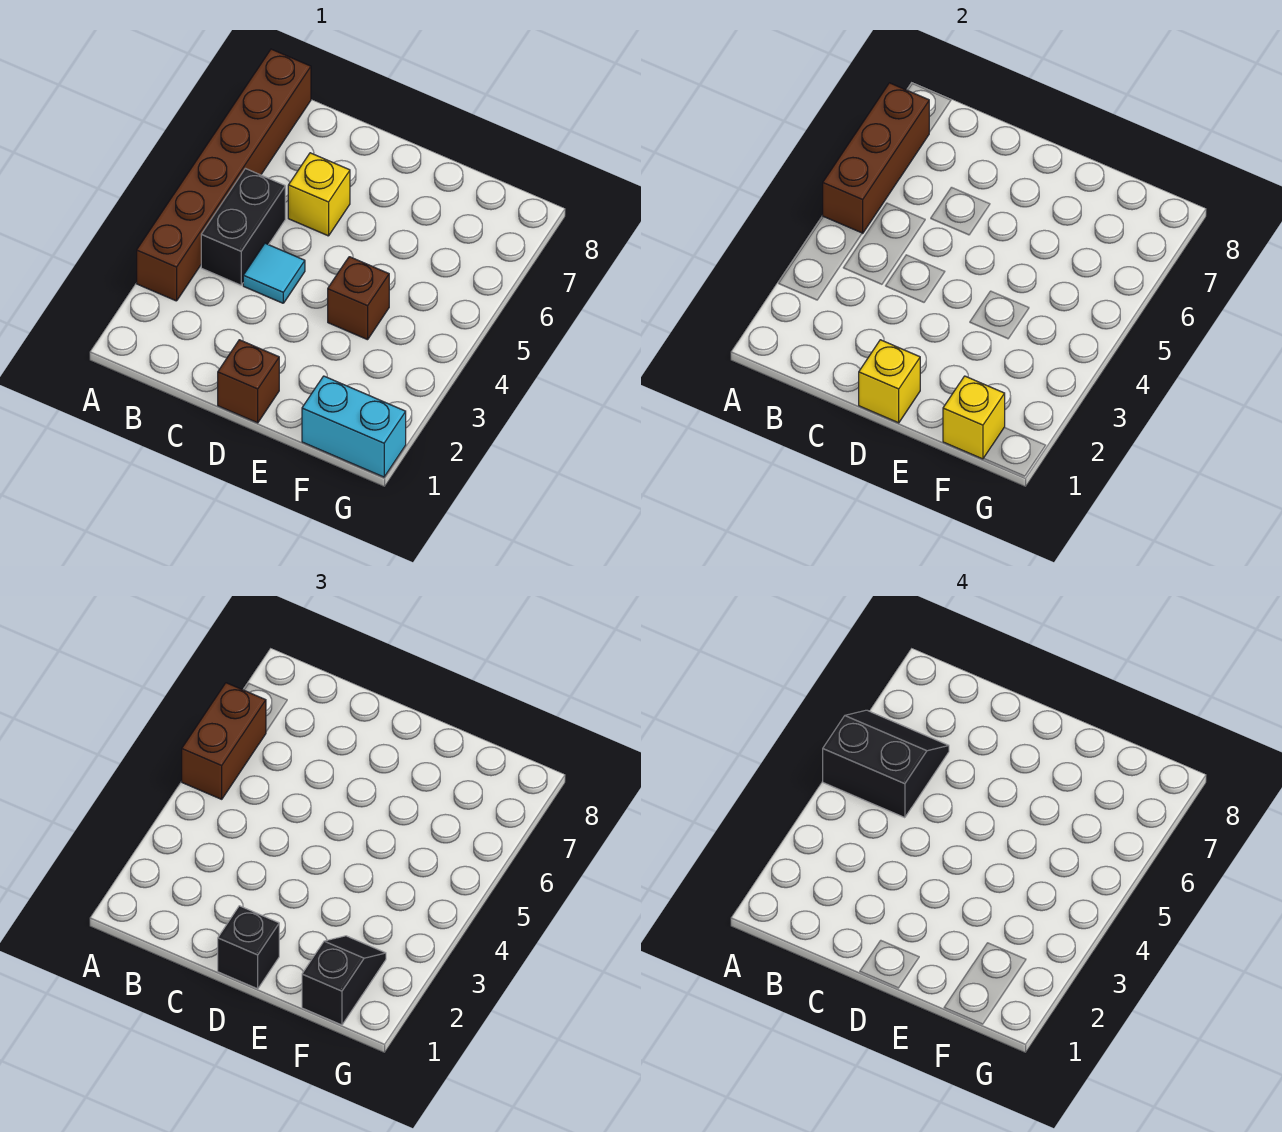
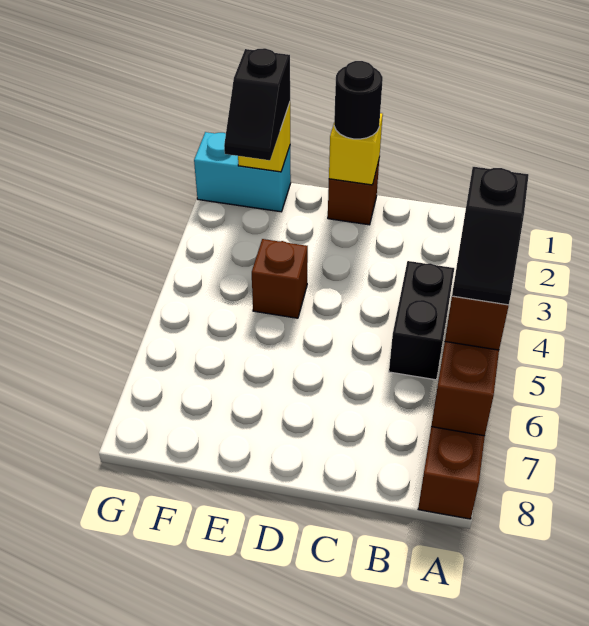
black 2x2 slope [823,710,949,818] -> black 1x2 slope [452,167,529,305]
cyan 1x1 tile [243,243,305,303] -> none
yellow 1x1 brick [288,153,350,236] -> none
black 1x1 brick [218,906,279,989] -> black 1x1 round brick [334,61,383,139]

